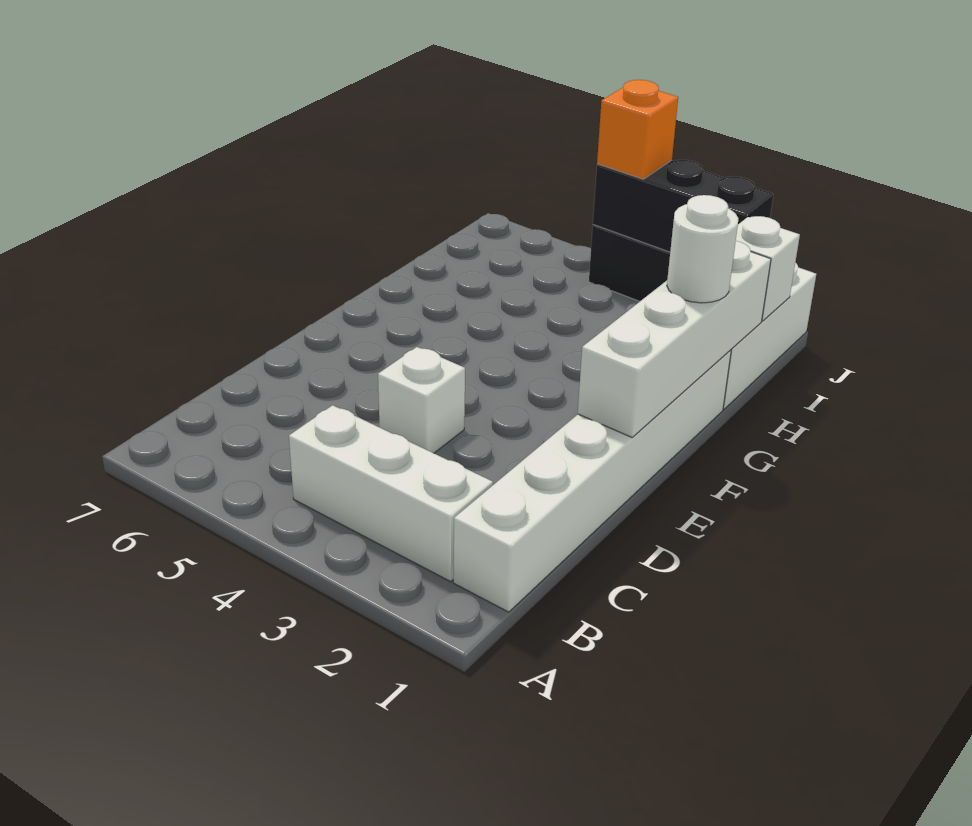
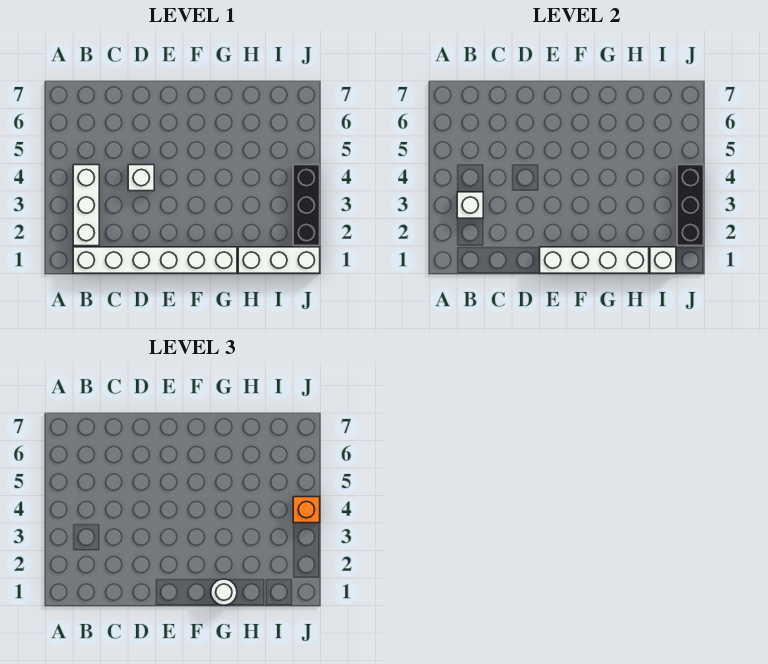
none -> white 1x1 brick [457,192,483,218]

